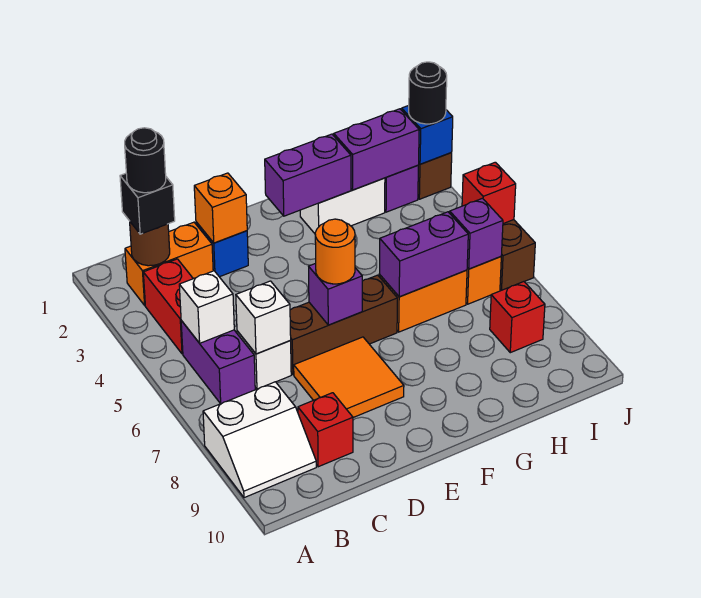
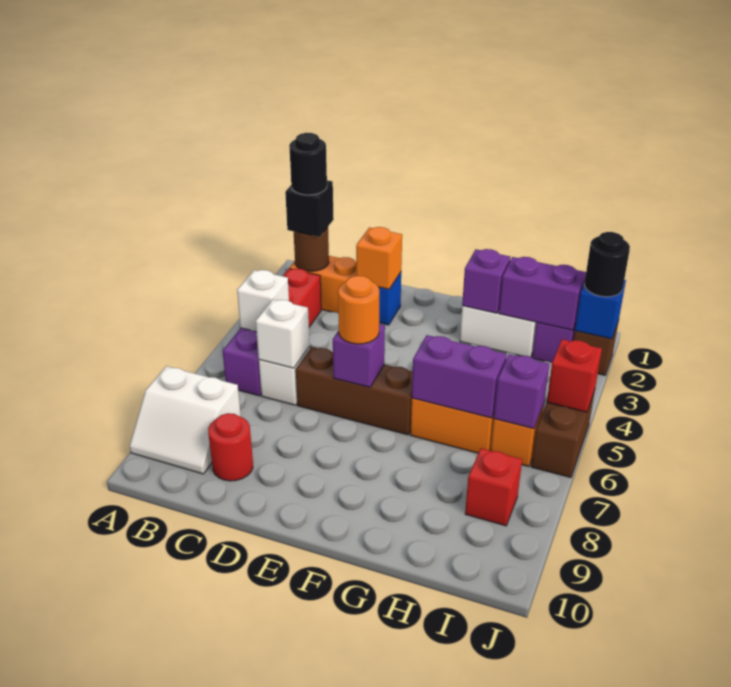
red 1x1 brick [298,393,353,467] -> red 1x1 round brick [208,413,253,481]
orange 2x2 tile [294,337,404,418] -> none
purple 1x2 brick [265,134,351,216] -> purple 1x1 brick [462,249,511,313]

